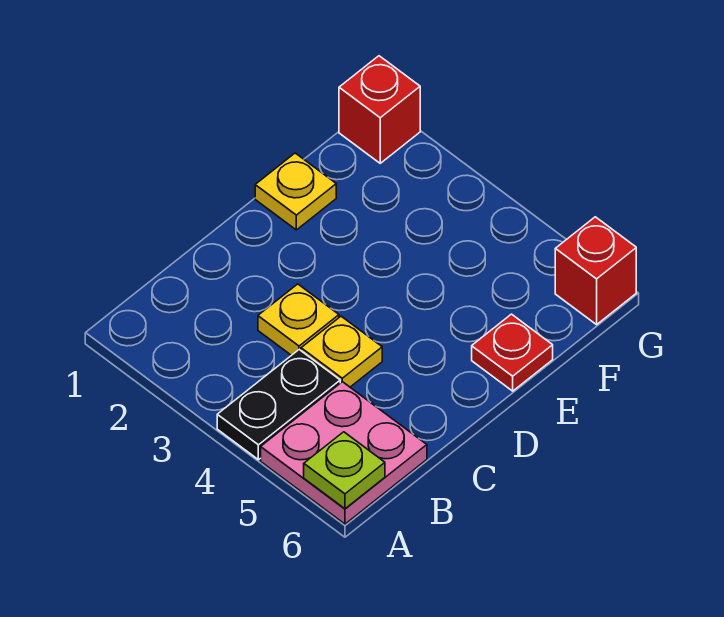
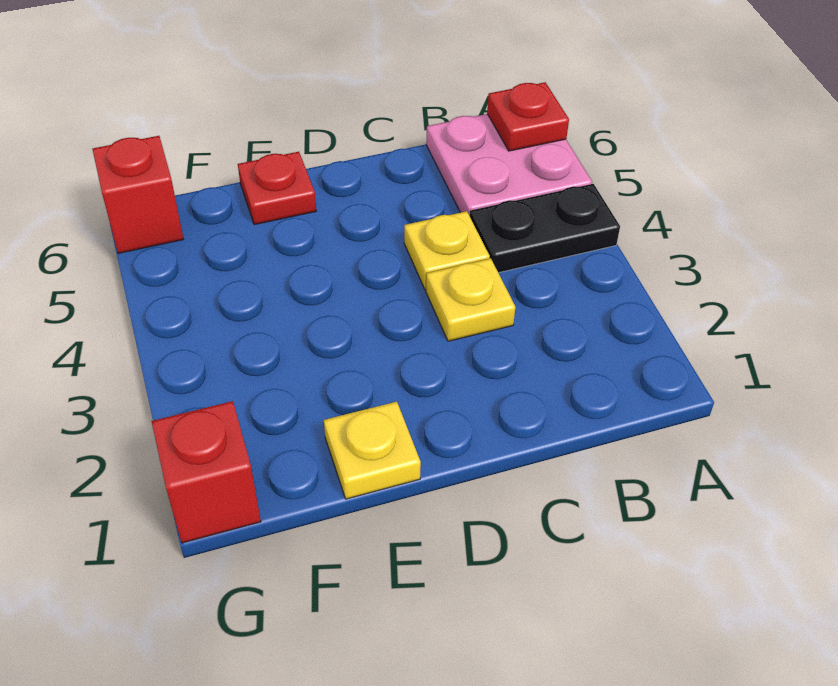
lime 1x1 plate [304,432,385,509] -> red 1x1 plate [487,82,569,151]

